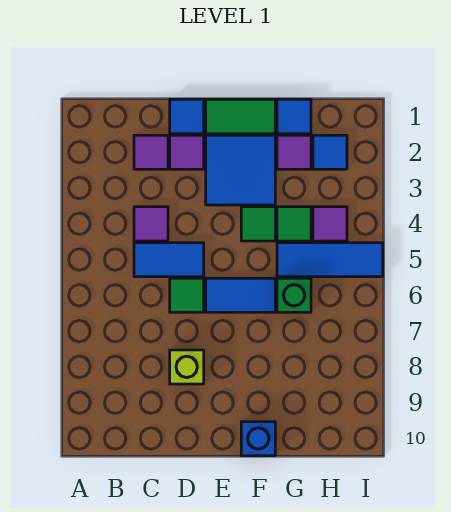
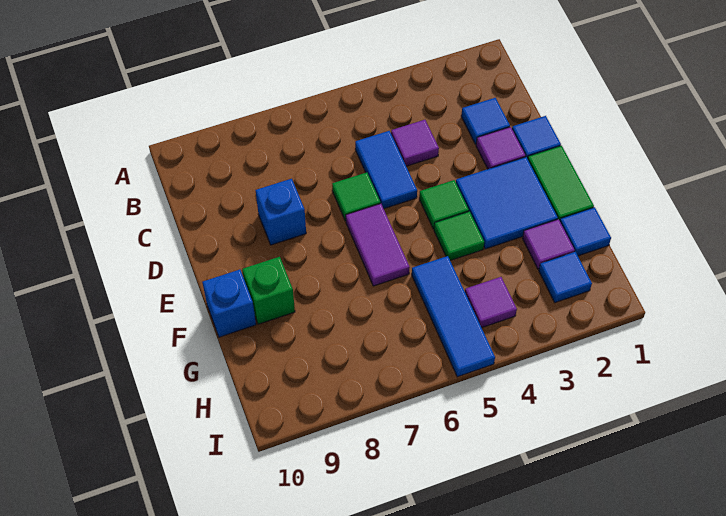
purple 1x1 tile [134,135,168,169] -> blue 1x1 tile [461,98,510,144]
lime 1x1 brick [170,350,204,384] -> blue 1x1 brick [255,179,306,245]
blue 1x2 tile [206,278,275,312] -> purple 1x2 tile [346,204,410,286]
green 1x1 tile [277,207,311,241] -> green 1x1 tile moved to [419,180,469,229]
green 1x1 brick [277,278,311,312] -> green 1x1 brick moved to [242,257,295,324]

